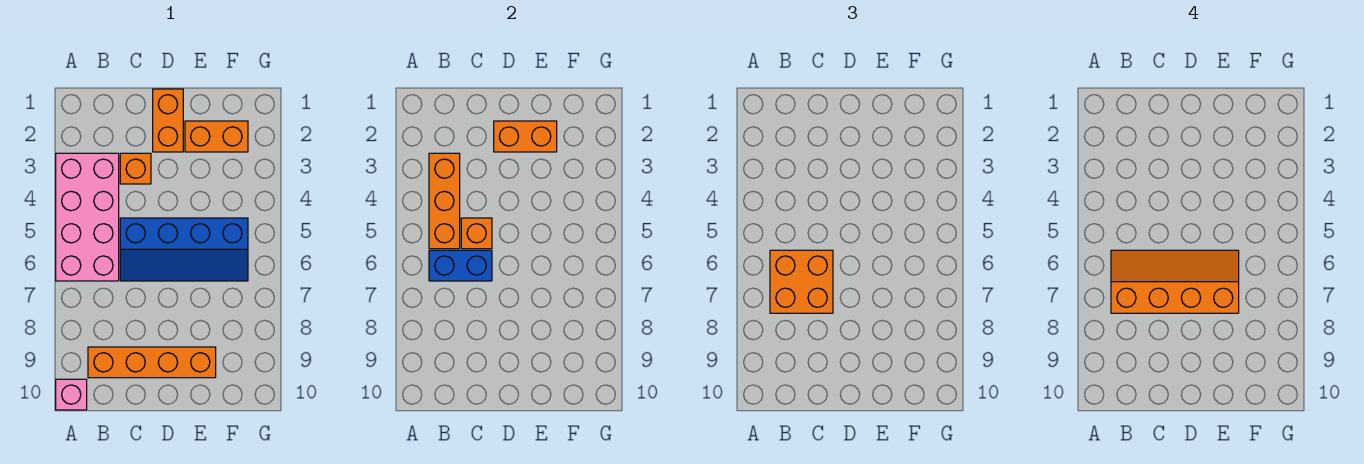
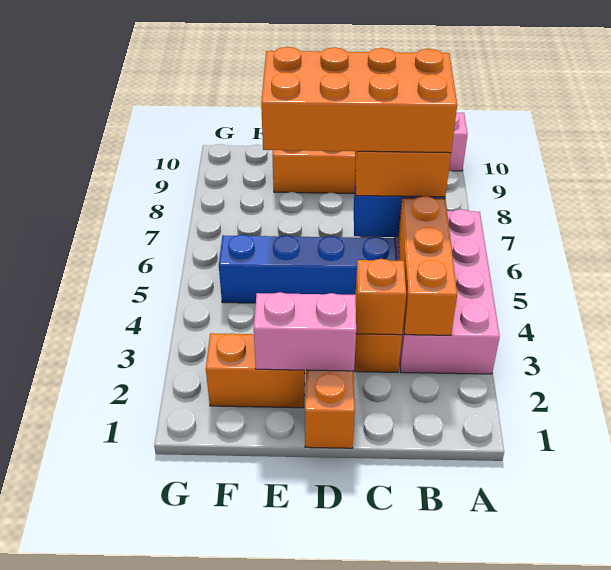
orange 2x4 slope [1111,250,1239,313] -> orange 2x4 brick [261,47,457,153]
orange 1x1 brick [461,218,492,249] -> orange 1x1 brick moved to [356,259,406,335]
orange 1x2 brick [494,121,557,152] -> pink 1x2 brick [254,292,356,371]

